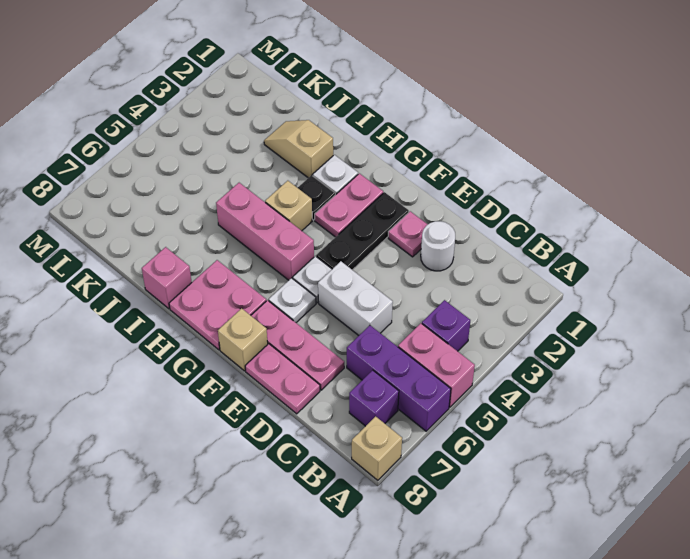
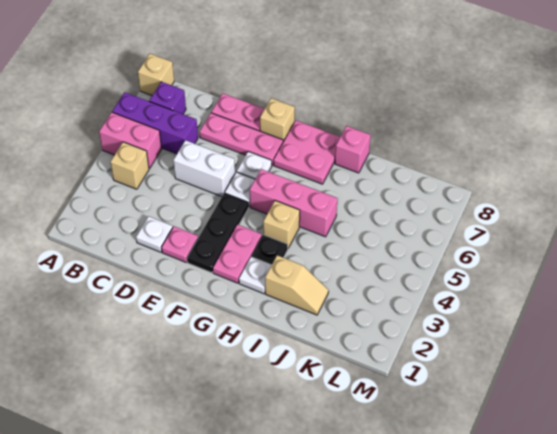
purple 1x1 brick [422,300,470,351] -> tan 1x1 brick [111,142,149,189]
white 1x1 round brick [421,221,455,271] -> white 1x1 plate [136,216,173,252]

